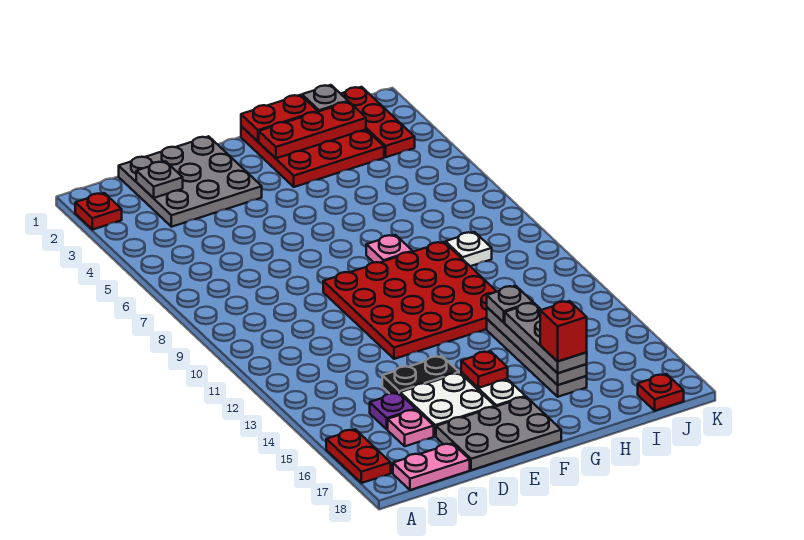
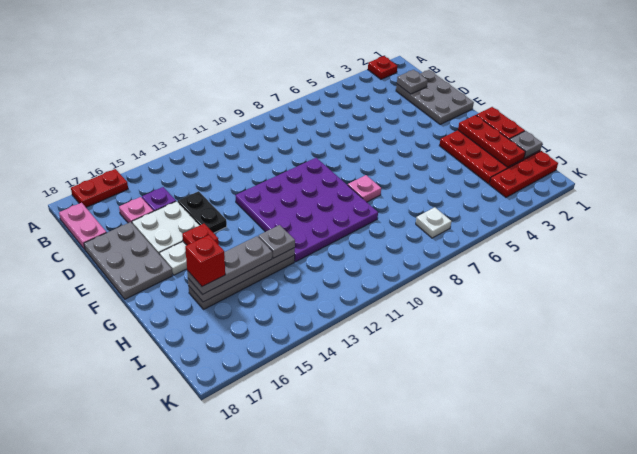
grey 3x3 plate [119,136,262,227] -> grey 2x3 plate [396,70,474,124]
red 4x4 plate [323,242,497,359] -> purple 4x4 plate [235,158,378,262]
white 1x1 plate [446,232,492,266] -> white 1x1 plate moved to [416,207,452,238]
red 1x1 plate [638,374,684,411] -> none

